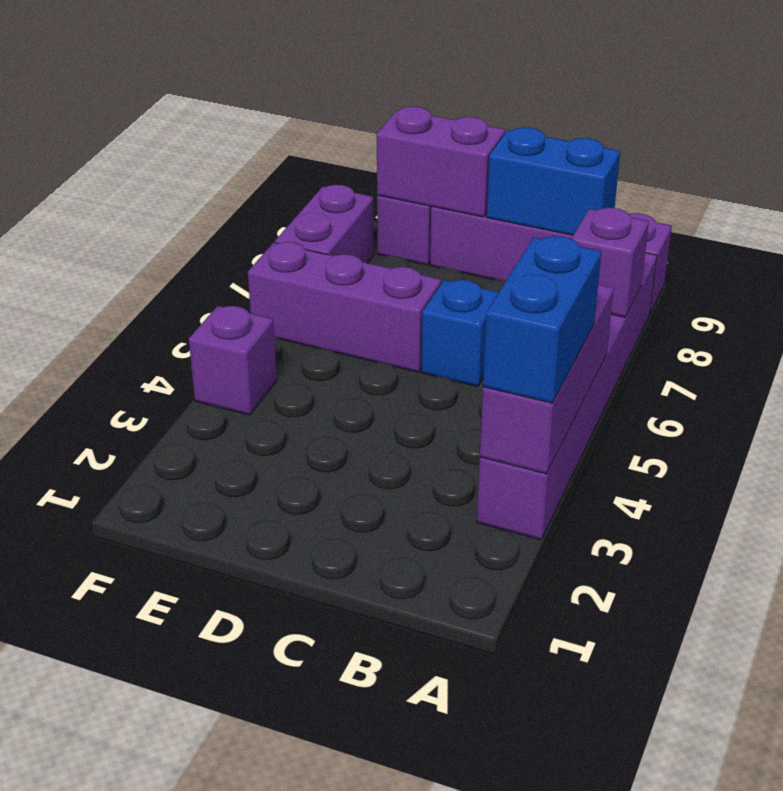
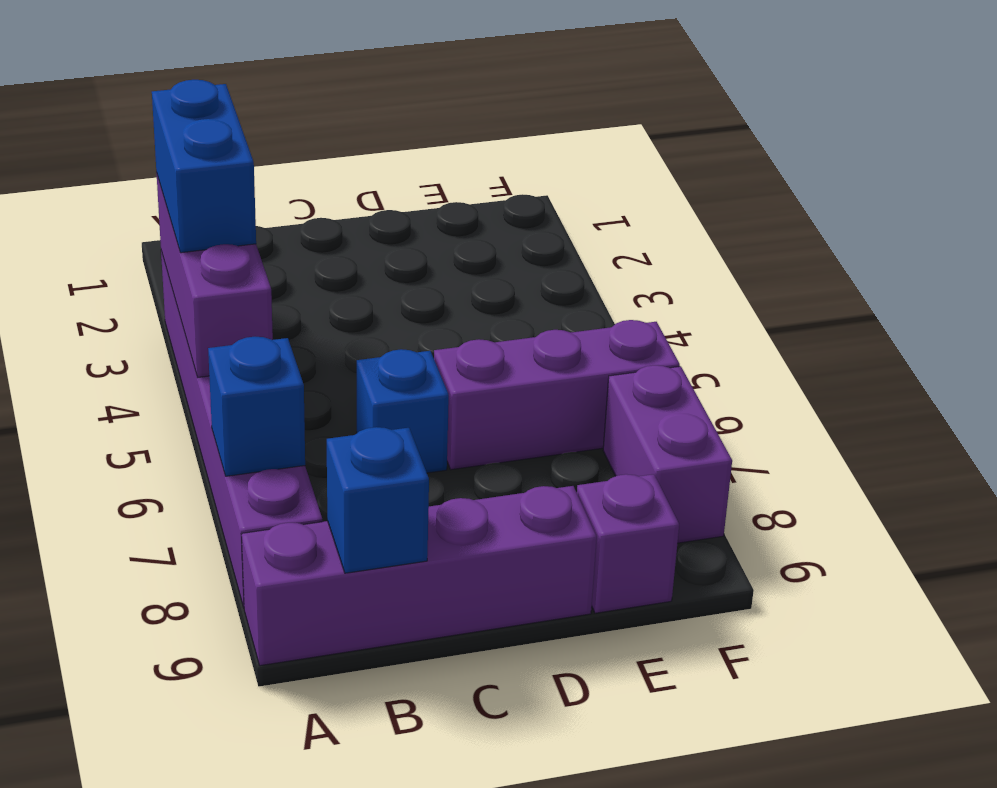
purple 1x1 brick [571,208,649,317] -> blue 1x1 brick [208,337,305,476]
blue 1x2 brick [487,127,620,235] -> blue 1x1 brick [327,427,429,573]
purple 1x2 brick [377,107,505,217] -> none
purple 1x1 brick [189,306,277,415] -> none

